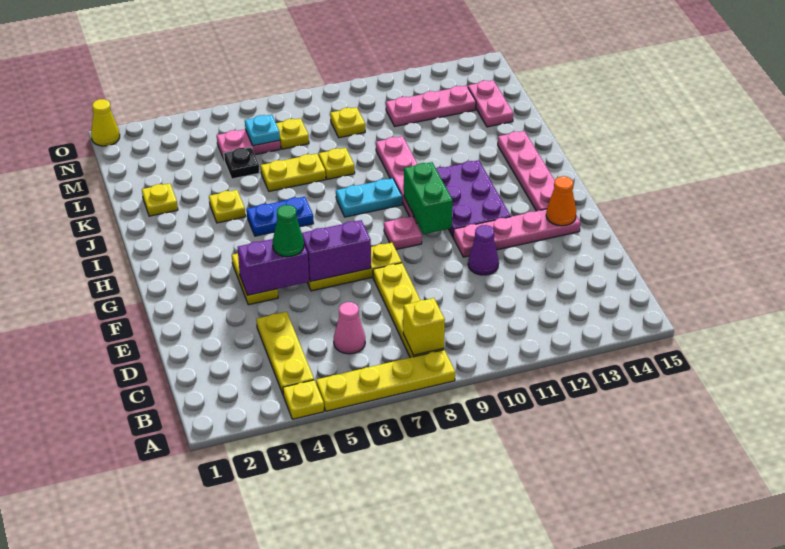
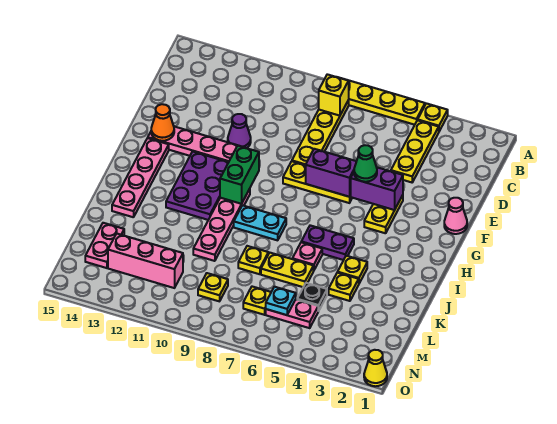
pink 1x1 cone [334,302,365,354] -> pink 1x1 cone moved to [444,198,467,234]
pink 1x1 plate [384,216,422,250] -> pink 1x1 plate moved to [292,242,322,271]
blue 1x2 plate [247,197,313,236] -> purple 1x2 plate [301,225,354,260]
yellow 1x1 plate [142,183,178,216] -> yellow 1x1 plate moved to [329,272,359,301]
pink 1x3 plate [386,86,476,126] -> pink 1x3 brick [108,233,183,288]

